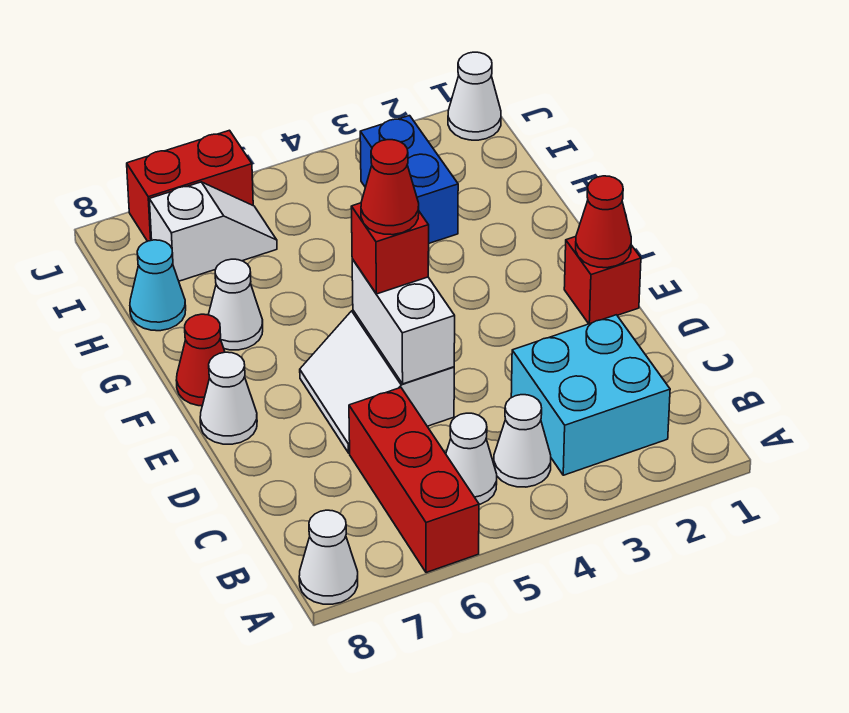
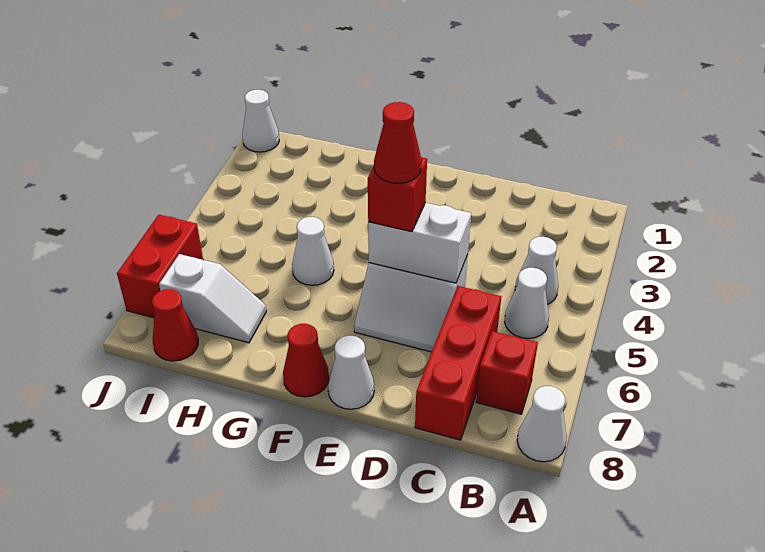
red 1x3 brick [349,388,479,573] -> red 1x3 brick turned to [415,286,501,440]
cyan 2x2 brick [511,315,670,475] -> none
red 1x1 brick [564,237,641,324] -> red 1x1 brick moved to [476,331,538,414]
red 1x1 cone [576,176,631,268] -> red 1x1 cone moved to [152,289,198,361]
white 1x1 cone [208,259,263,350] -> white 1x1 cone moved to [292,217,334,285]
blue 1x2 brick [360,116,458,243] -> none
cyan 1x1 cone [130,240,186,331] -> none
white 1x2 slope [149,182,277,281] -> white 1x2 slope turned to [159,254,266,343]

